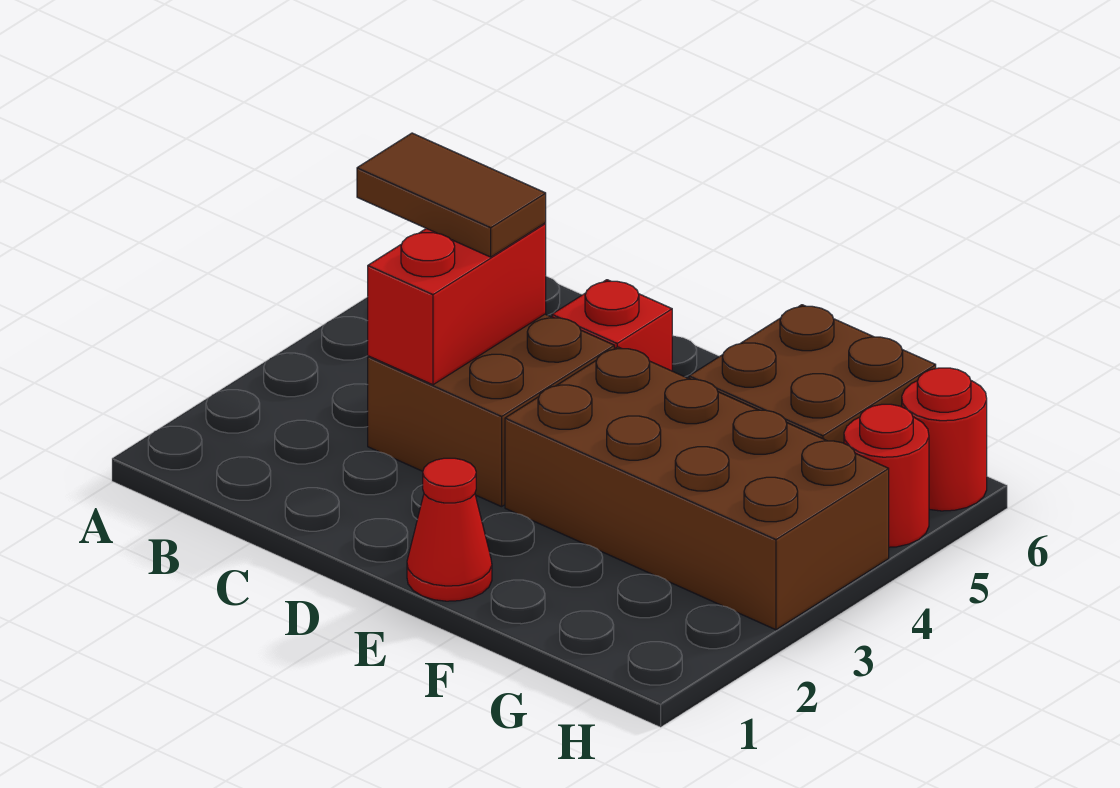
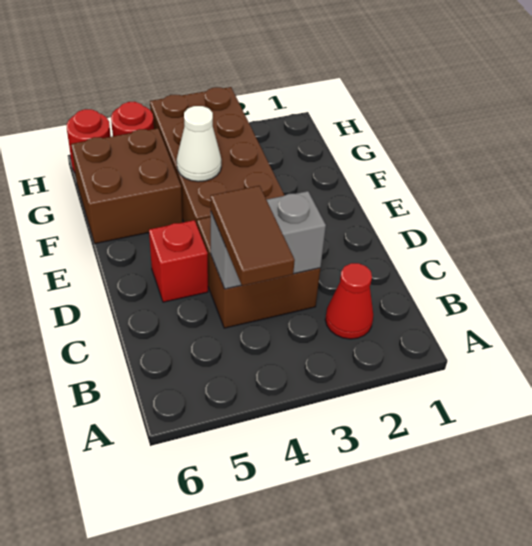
red 1x2 brick [368,223,546,385] -> grey 1x2 brick [211,191,326,289]
red 1x1 cone [407,458,492,601] -> red 1x1 cone moved to [325,263,373,339]
none -> white 1x1 cone [177,106,221,182]

